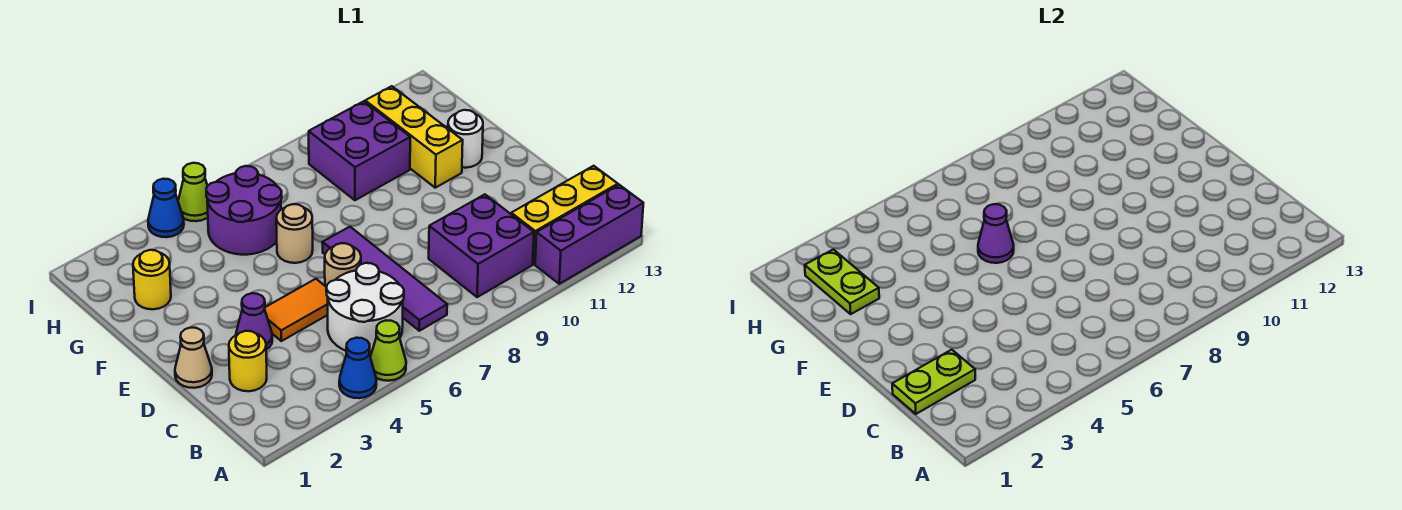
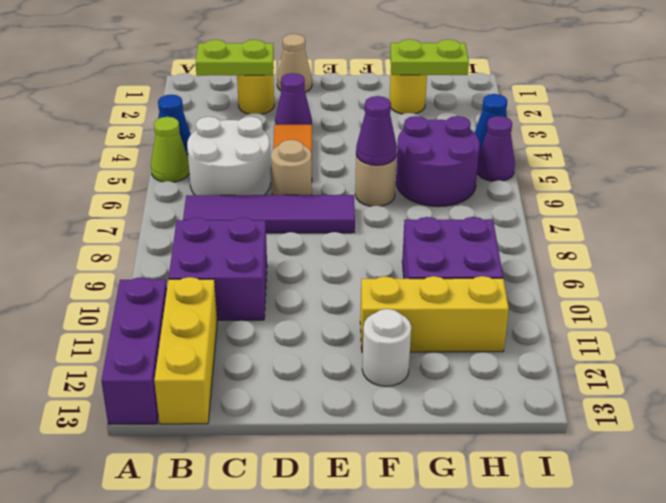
lime 1x2 plate [892,350,975,414] -> lime 1x2 plate turned to [196,40,274,76]
lime 1x1 cone [178,163,208,221] -> purple 1x1 cone [477,116,515,181]

